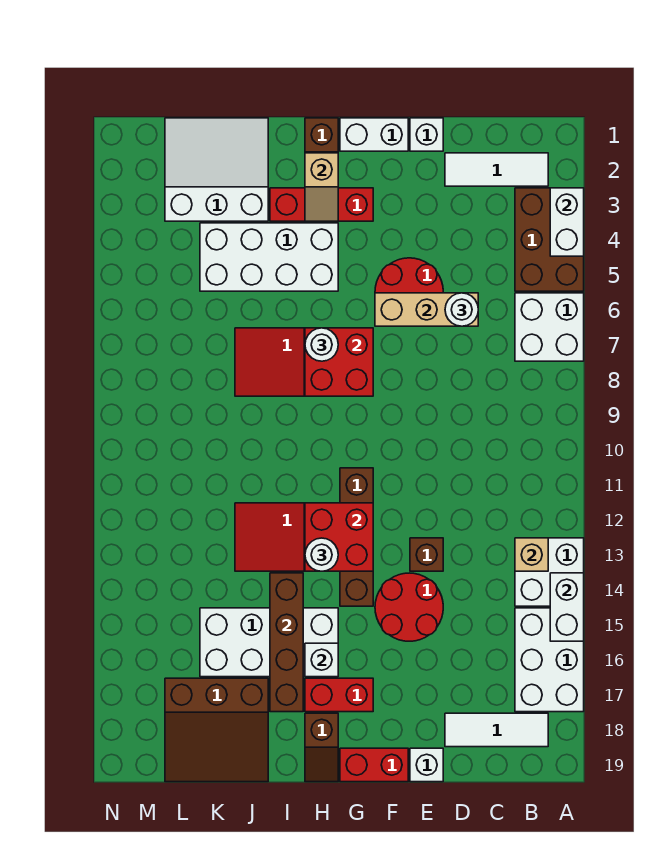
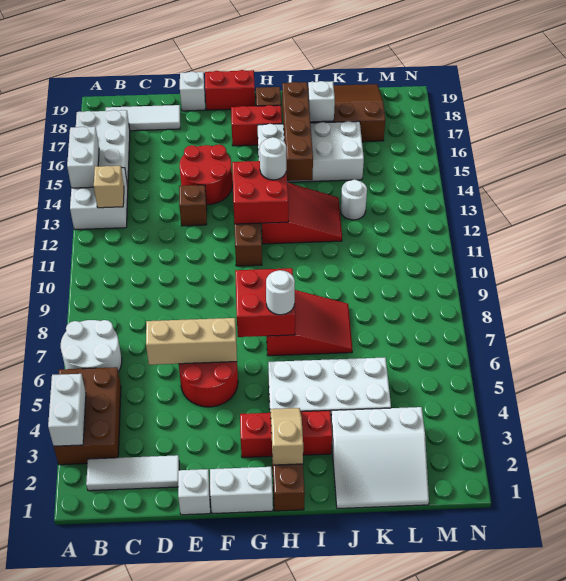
white 2x2 brick [515,293,584,361] -> white 2x2 round brick [61,320,122,372]
white 1x1 round brick [445,293,478,326] -> white 1x1 round brick moved to [340,180,367,220]
white 1x1 brick [305,643,338,677] -> white 1x1 brick moved to [308,81,335,122]

